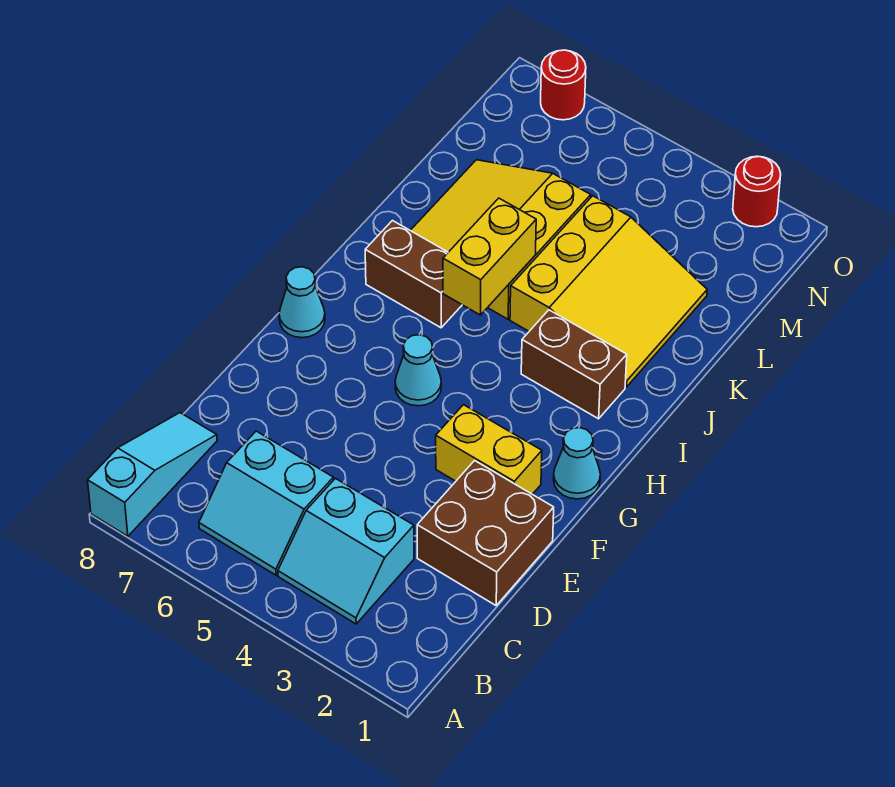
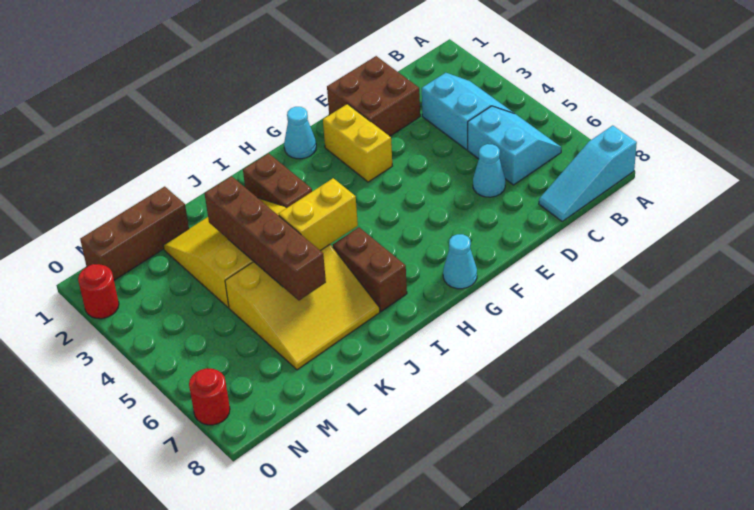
cyan 1x1 cone [395,335,441,406] -> cyan 1x1 cone moved to [473,144,505,197]
none -> brown 1x4 brick [204,176,326,301]
none -> brown 1x3 brick [80,187,189,280]

